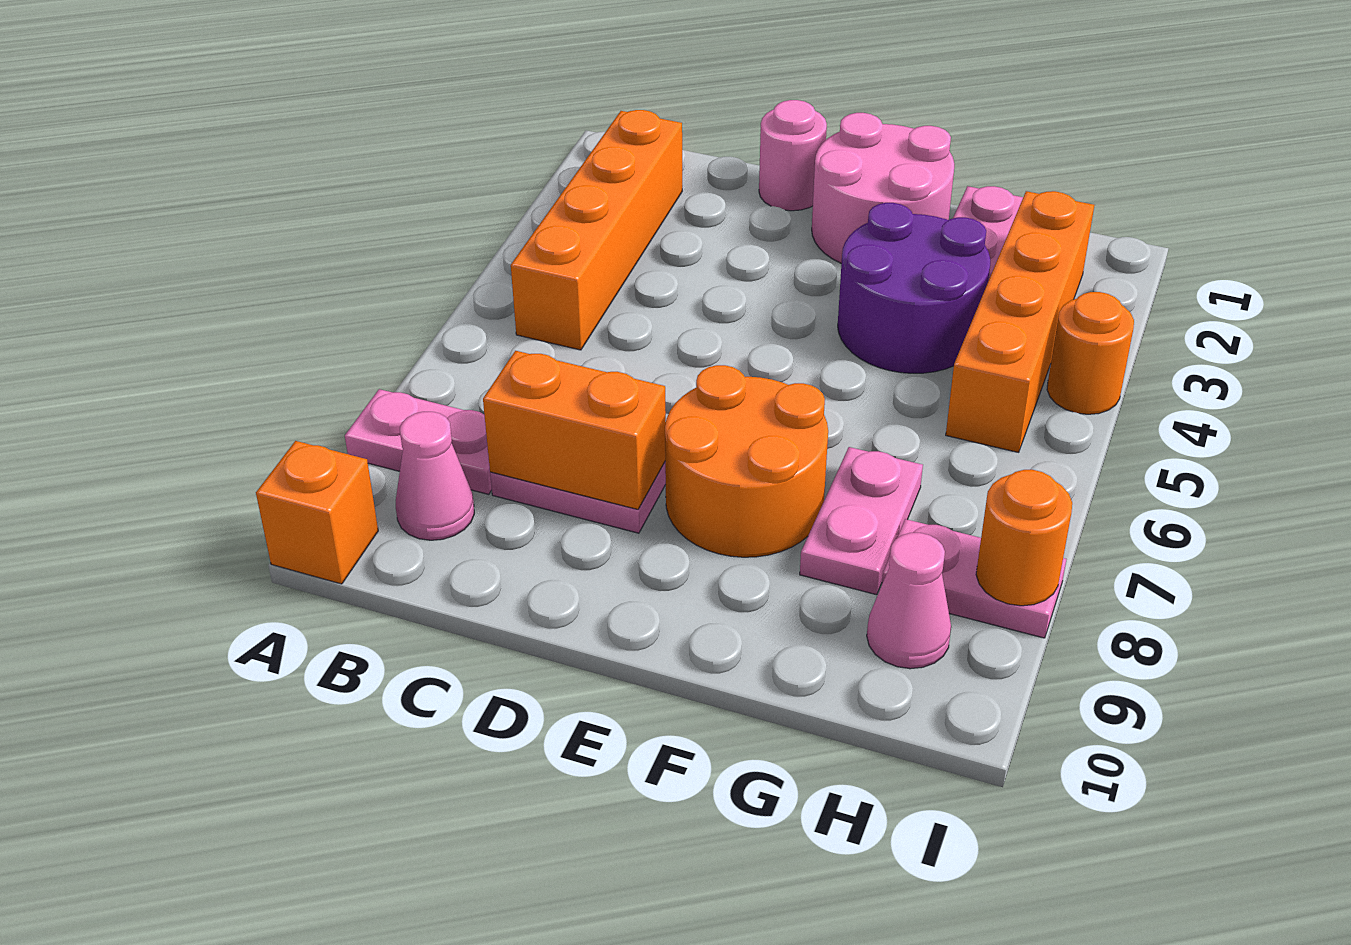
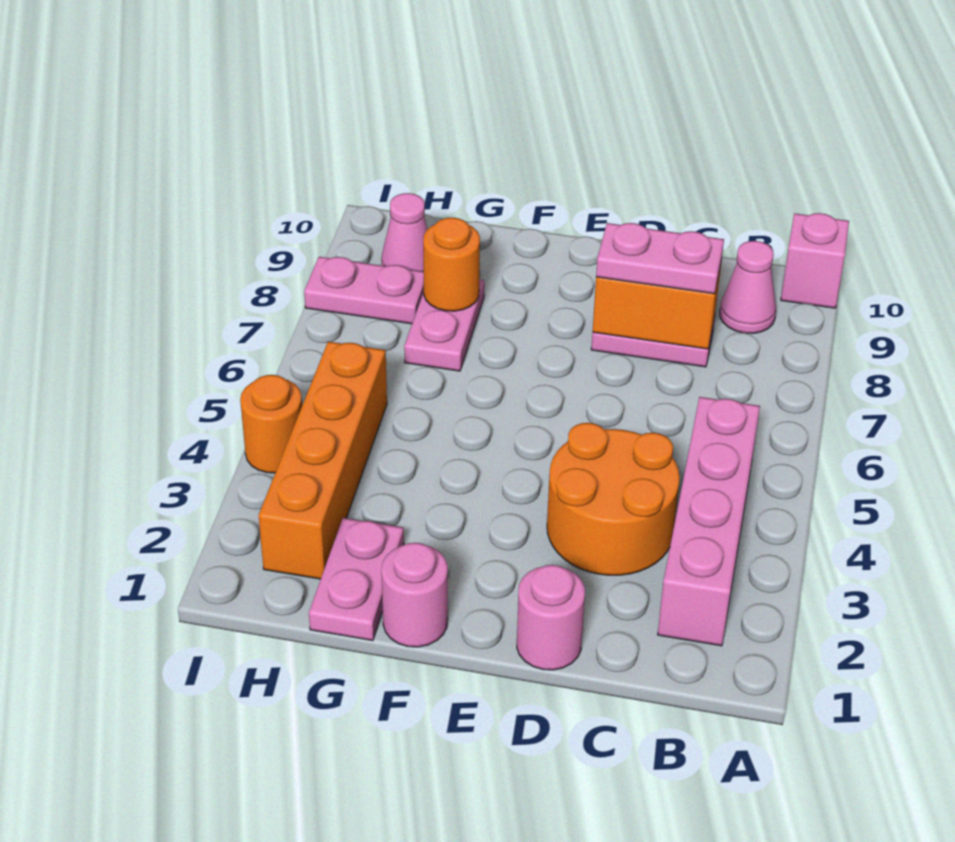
pink 1x2 plate [345,389,492,494] -> pink 1x2 plate moved to [596,223,724,294]
orange 1x1 brick [256,441,378,584] -> pink 1x1 brick [781,213,849,308]
orange 1x4 brick [511,110,682,350] -> pink 1x4 brick [658,397,760,646]
pink 2x2 round brick [812,113,954,263] -> pink 1x1 round brick [381,543,448,647]
orange 2x2 round brick [665,365,828,557] -> orange 2x2 round brick moved to [547,423,680,575]
purple 2x2 round brick [838,203,990,373] -> none
orange 1x1 round brick [976,470,1072,606] -> orange 1x1 round brick moved to [423,218,480,311]

